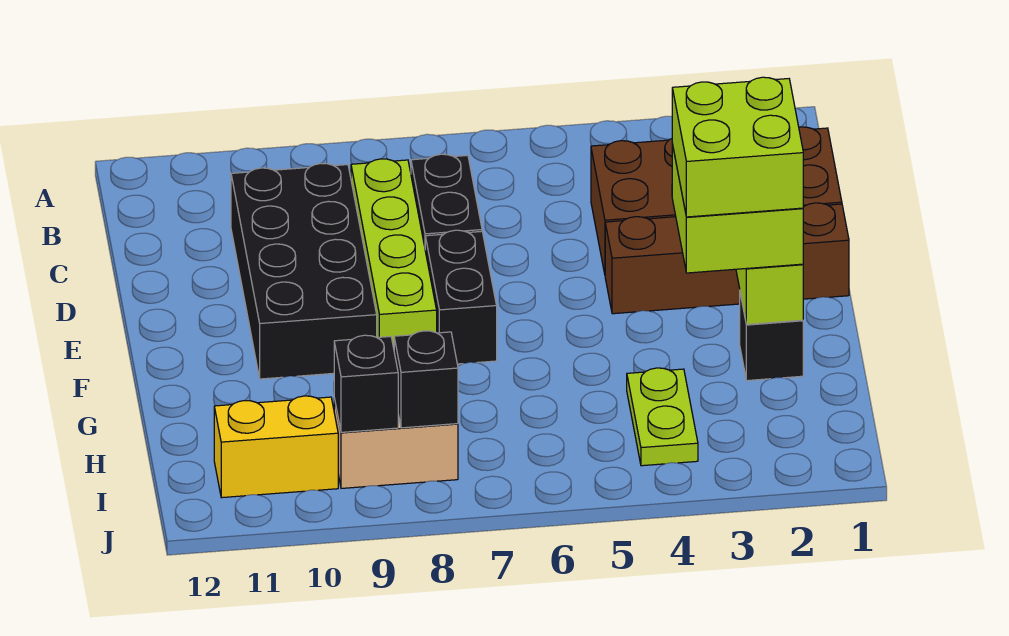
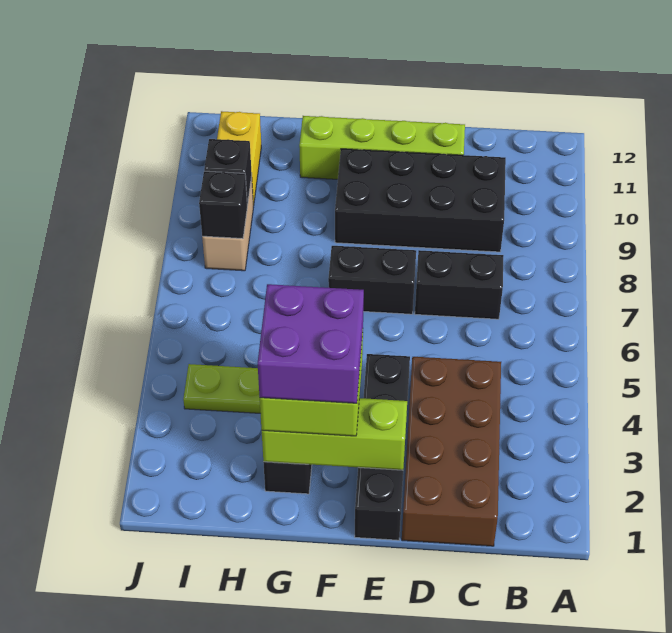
lime 1x4 brick [351,159,437,348] -> lime 1x4 brick moved to [299,116,465,179]
brown 1x4 brick [605,203,849,314] -> black 1x4 brick [355,354,410,540]
lime 2x2 brick [672,77,803,217] -> purple 2x2 brick [258,284,364,403]

